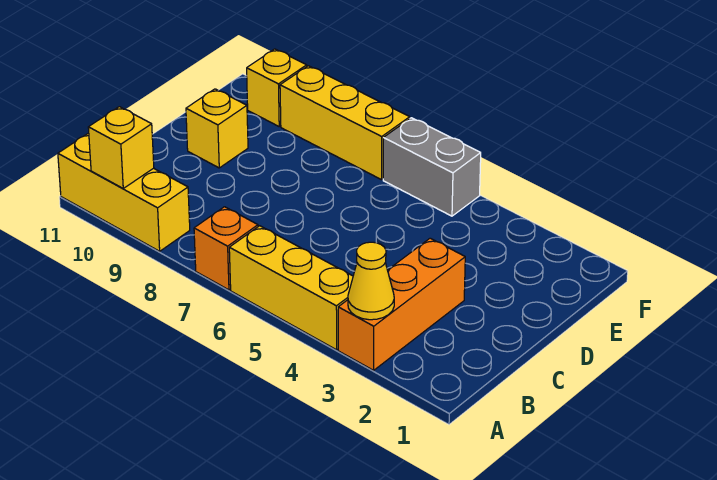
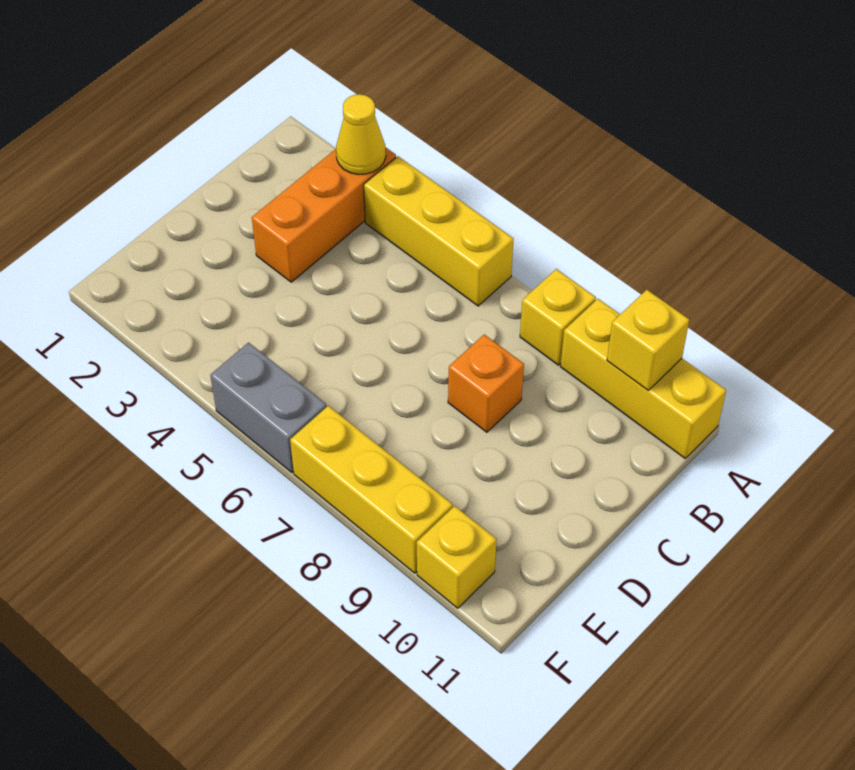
orange 1x1 brick [194,207,258,290] -> orange 1x1 brick moved to [448,334,524,432]
yellow 1x1 brick [186,89,248,168] -> yellow 1x1 brick moved to [520,269,596,365]

